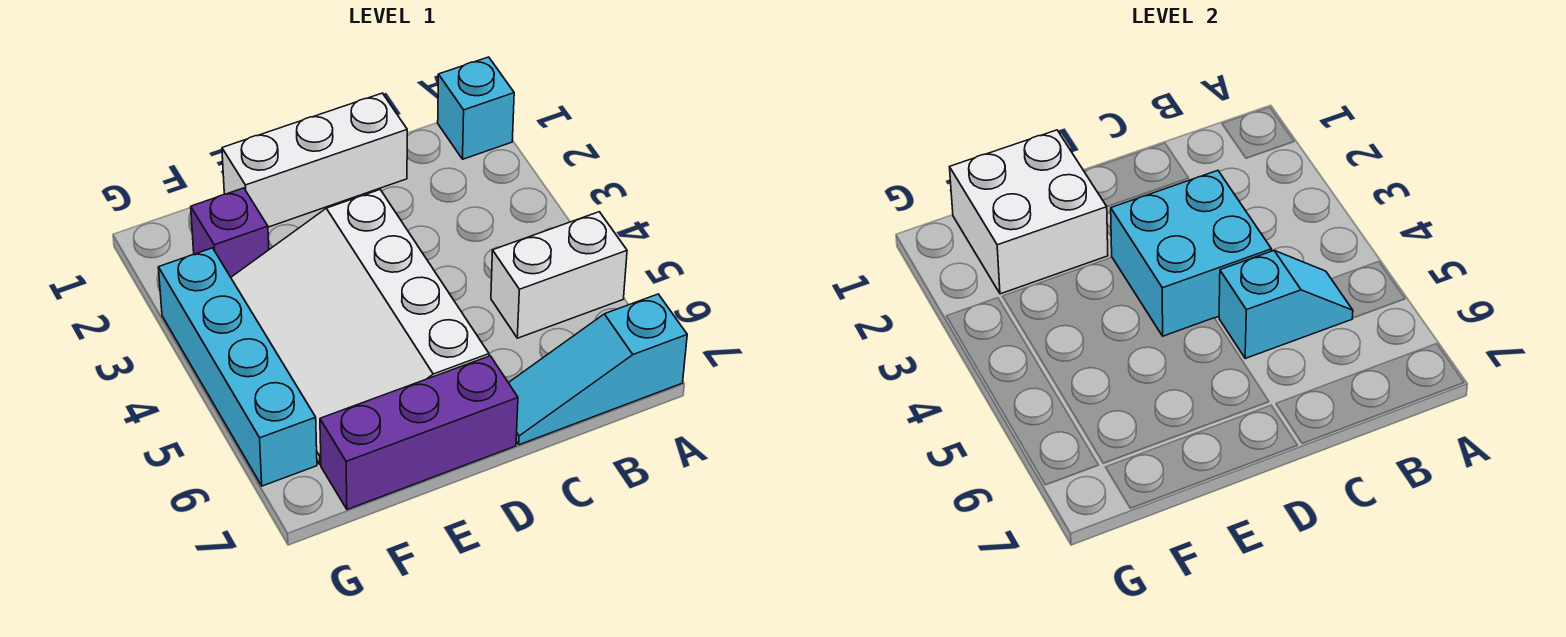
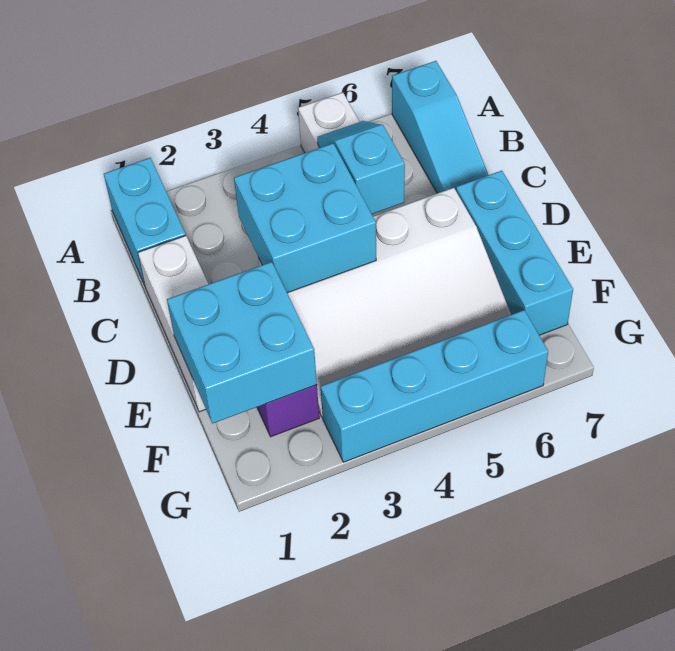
cyan 1x1 brick [438,57,514,159] -> cyan 1x2 brick [104,158,186,285]
purple 1x3 brick [320,356,518,510] -> cyan 1x3 brick [456,171,573,335]
white 2x2 brick [950,130,1108,294] -> cyan 2x2 brick [167,262,317,424]

